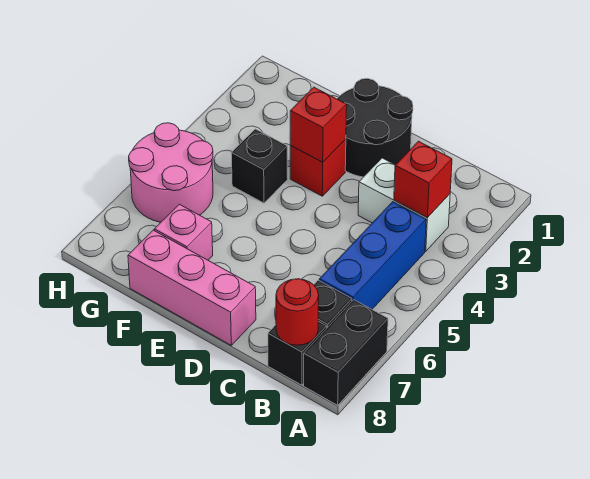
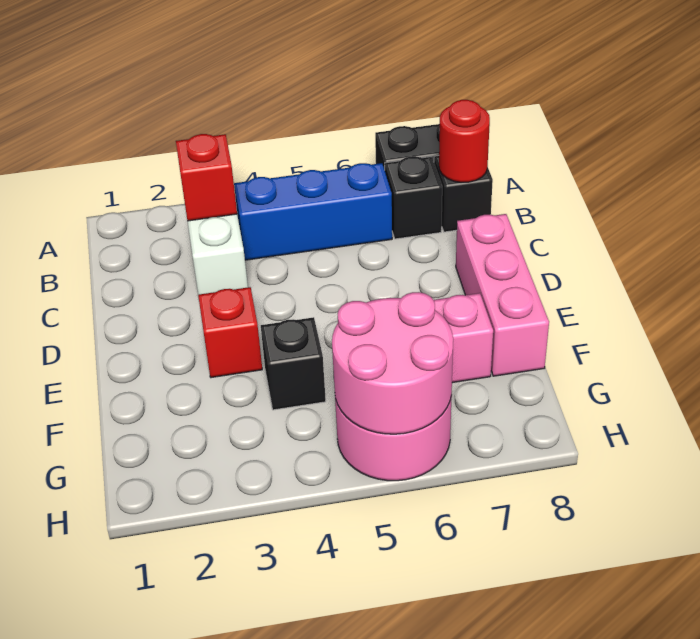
black 2x2 round brick [337,78,413,177] -> none
red 1x1 brick [290,87,347,162] -> none
none -> pink 2x2 round brick [332,292,453,434]

